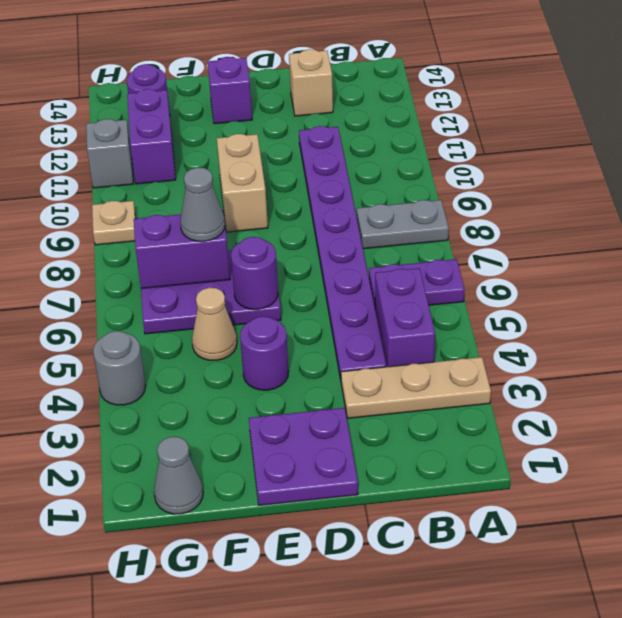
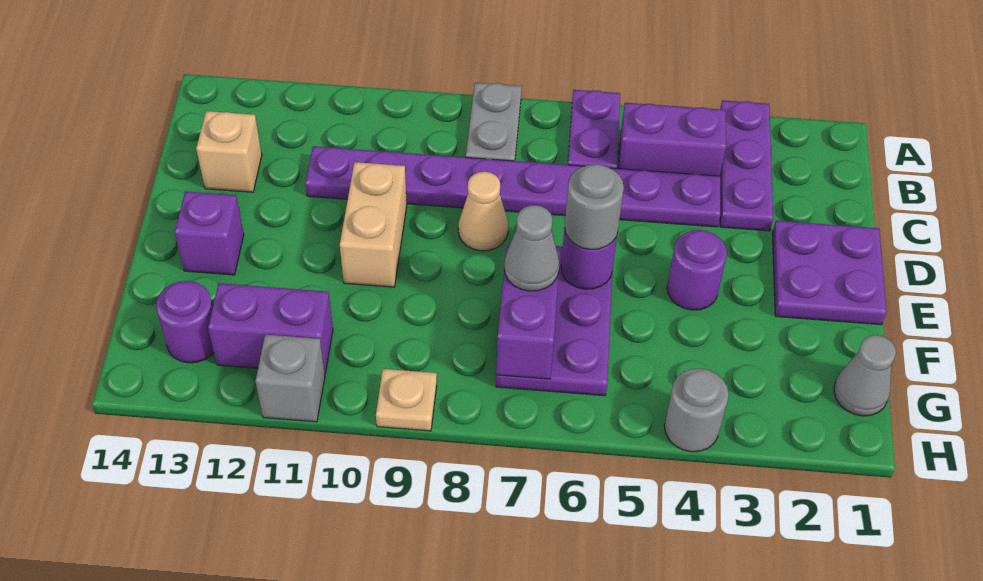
tan 1x3 plate [341,357,491,418] -> purple 1x3 plate [720,100,773,231]
none -> grey 1x1 round brick [565,164,624,249]
tan 1x2 brick [217,134,268,232] -> tan 1x2 brick turned to [340,162,407,287]
tan 1x1 cone [192,288,237,360] -> tan 1x1 cone moved to [458,172,508,251]

